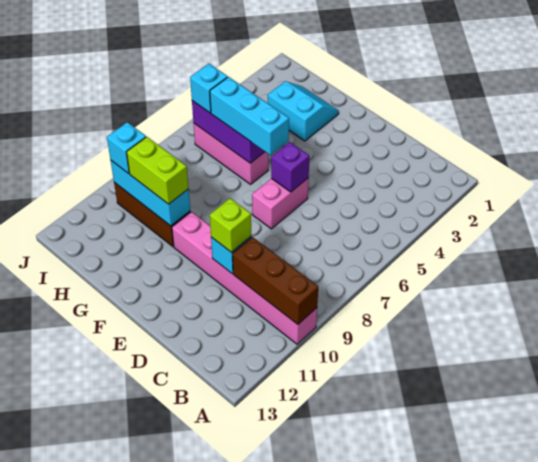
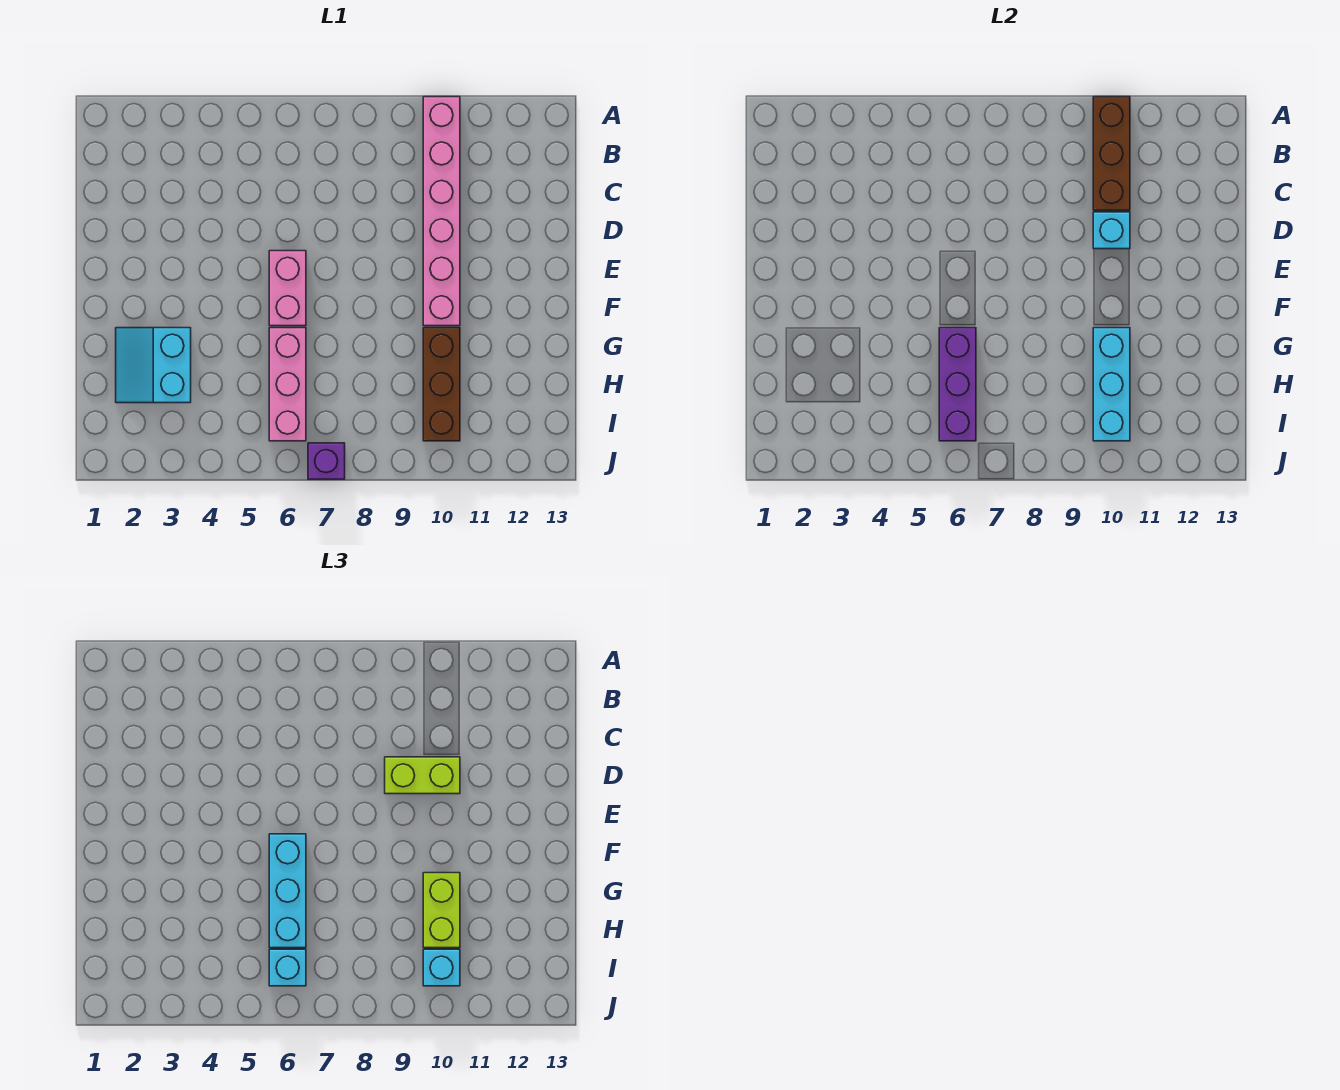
lime 1x1 brick [210,198,251,252] -> lime 1x2 brick [385,757,460,794]
pink 1x2 brick [252,178,309,229] -> pink 1x2 brick turned to [269,251,306,326]
purple 1x1 brick [271,142,309,192] -> purple 1x1 brick moved to [308,443,345,479]

